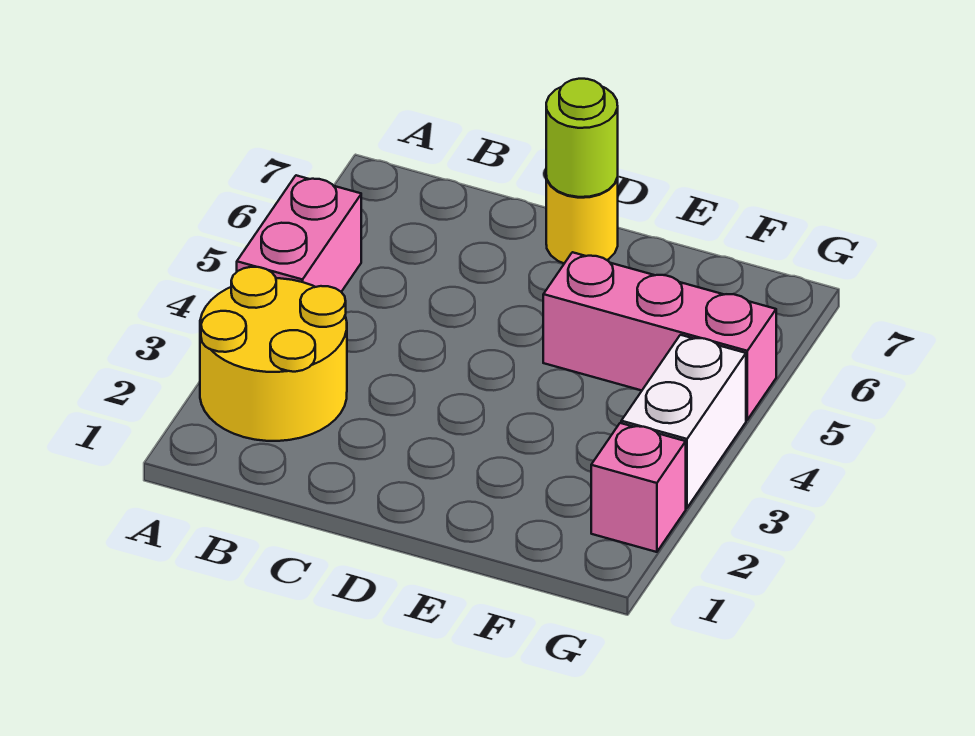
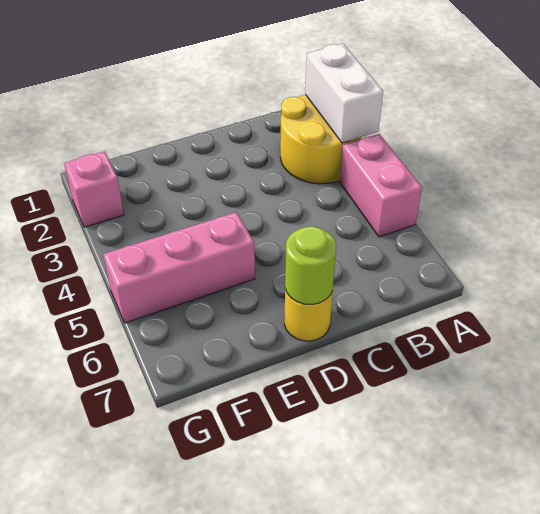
white 1x2 brick [621,335,746,508] -> white 1x2 brick moved to [305,44,383,143]

